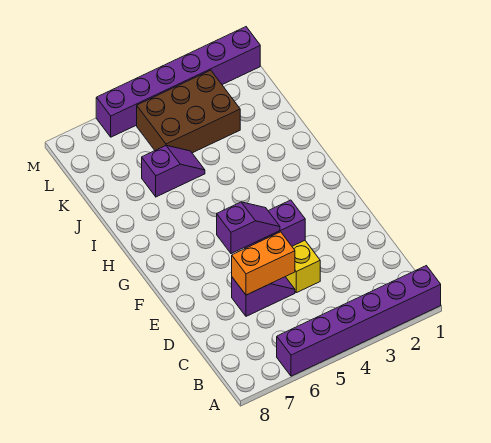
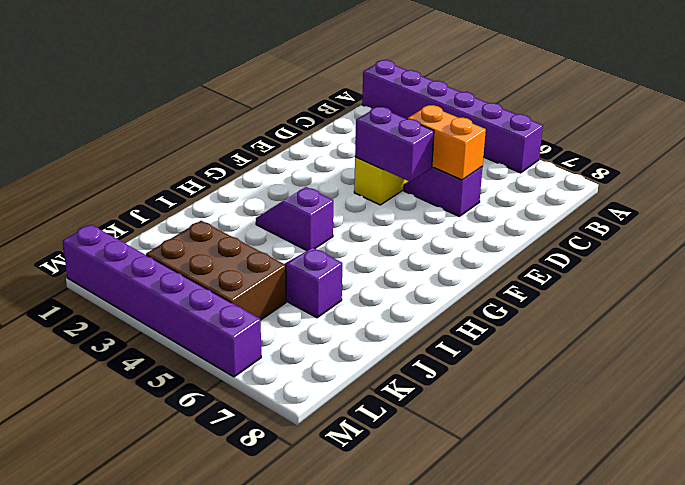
purple 1x2 slope [217,202,280,254] -> purple 1x2 slope moved to [256,187,333,251]

